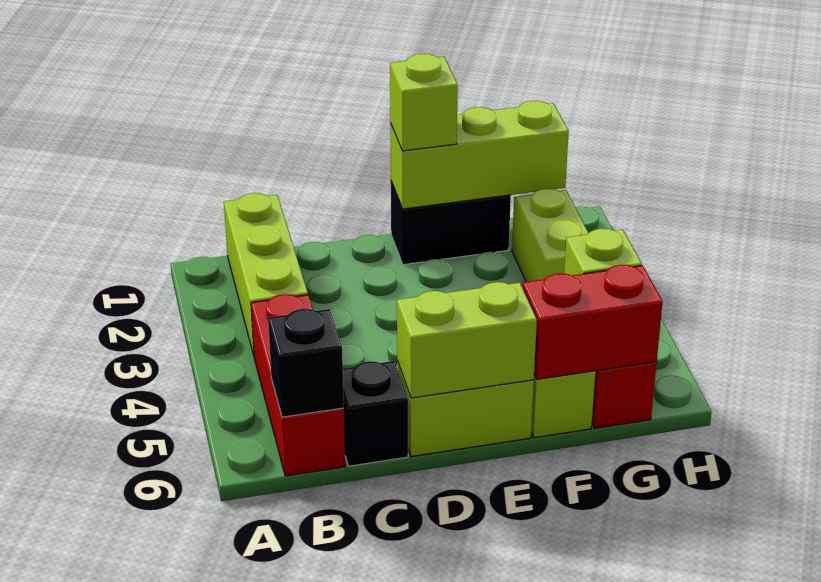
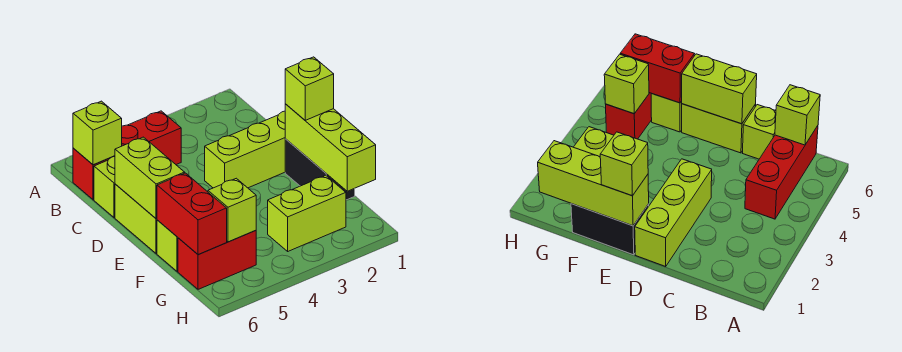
lime 1x3 brick [224,193,308,355] -> lime 1x3 brick moved to [205,111,285,188]
black 1x1 brick [268,309,344,417] -> lime 1x1 brick [73,101,122,165]
black 1x1 brick [343,361,408,466] -> lime 1x1 brick [94,156,115,218]

